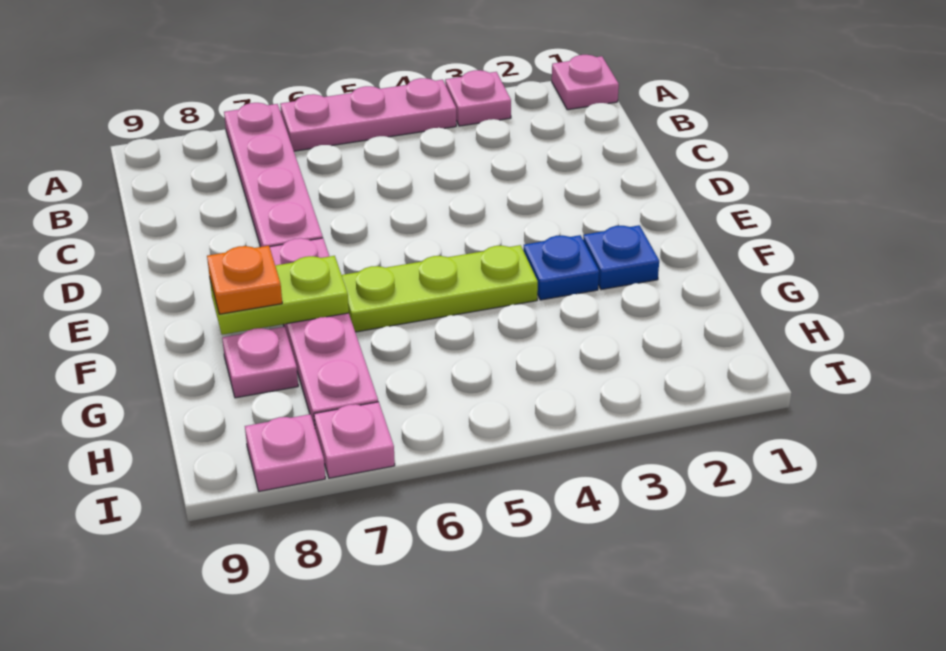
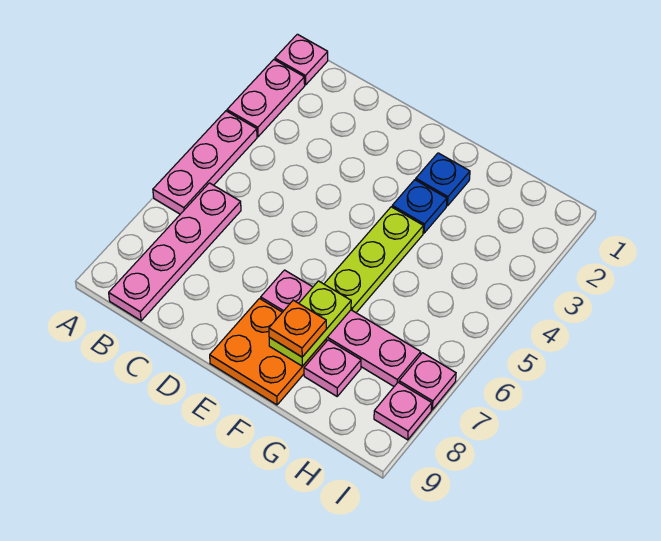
pink 1x1 plate [445,70,511,126] -> pink 1x2 plate [227,60,305,137]
pink 1x4 plate [224,103,323,247] -> pink 1x4 plate turned to [109,183,241,321]
none -> orange 2x2 plate [210,299,326,405]

